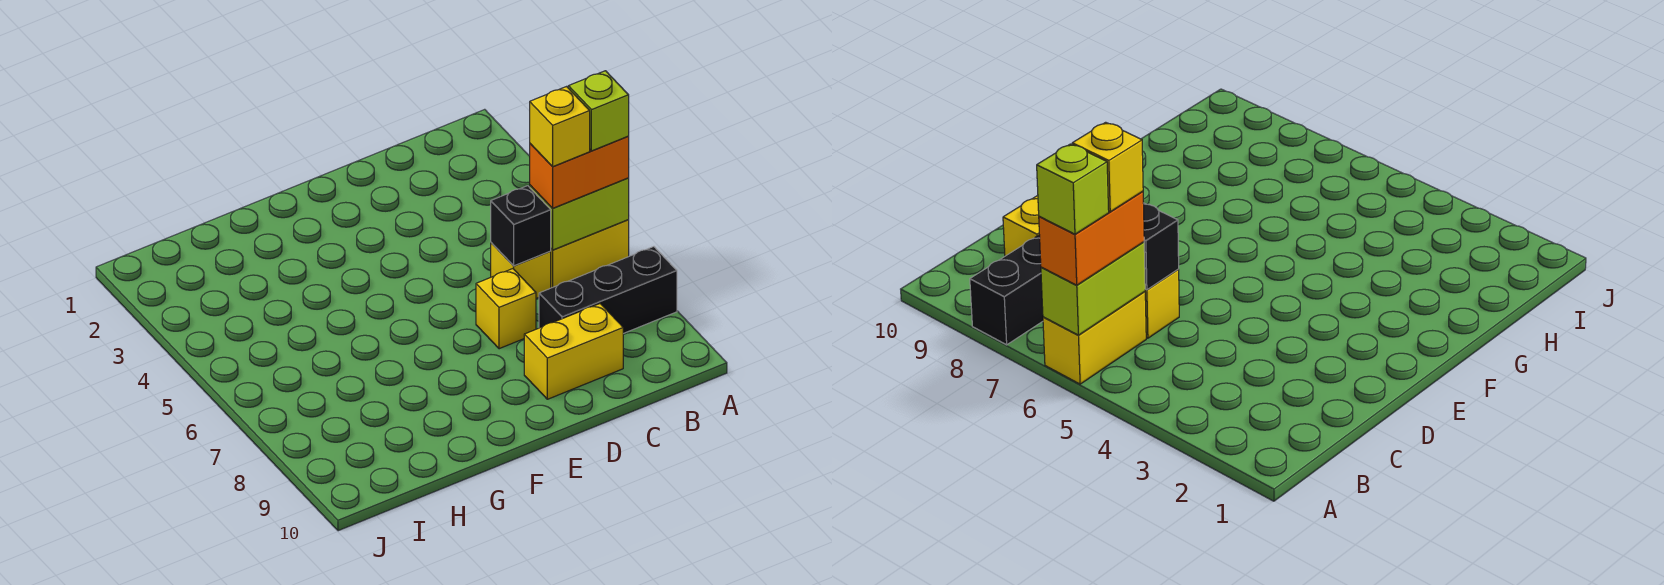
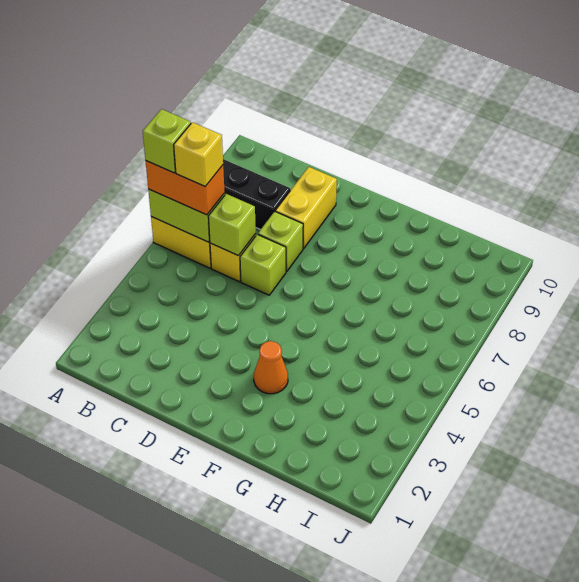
black 1x1 brick [491,186,551,266] -> lime 1x1 brick [208,194,256,256]
yellow 1x2 brick [524,304,623,399] -> yellow 1x2 brick turned to [275,167,337,249]
none -> lime 1x1 brick [240,234,286,295]
yellow 1x1 brick [476,269,536,349] -> lime 1x1 brick [258,212,303,272]
none -> orange 1x1 cone [254,341,288,394]

